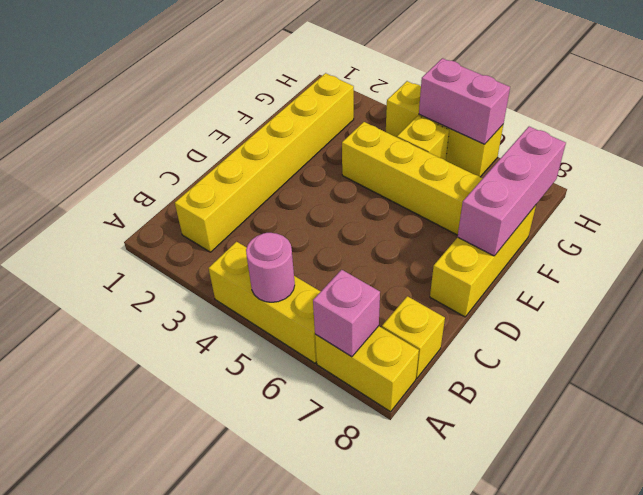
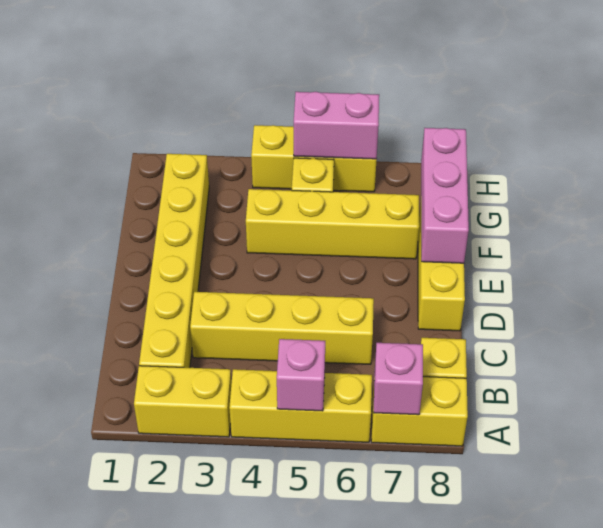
none -> yellow 1x2 brick [134,366,231,437]
pink 1x1 round brick [246,233,295,302] -> pink 1x1 brick [277,339,325,411]
none -> yellow 1x4 brick [190,292,374,364]

